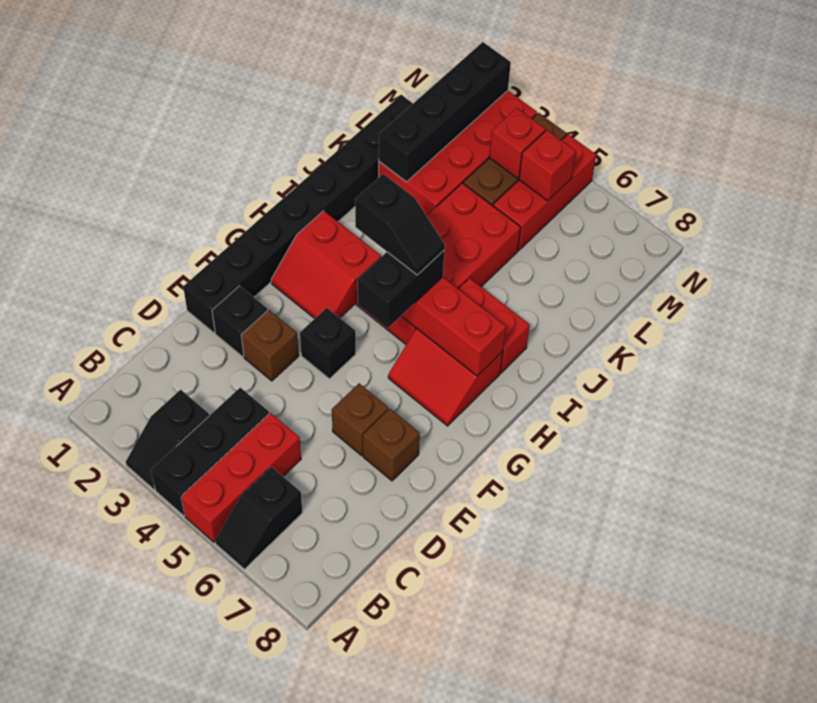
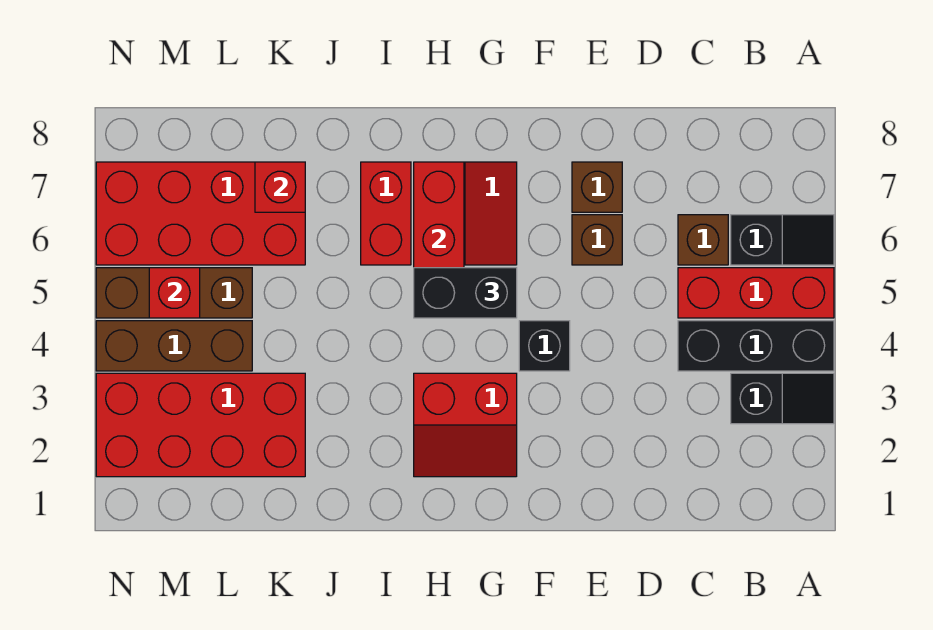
black 1x8 brick [183,95,413,333] -> none
black 1x1 brick [212,286,268,357] -> none
brown 1x1 brick [241,310,299,381] -> brown 1x1 brick moved to [678,215,728,265]
red 2x2 slope [271,211,381,319] -> red 2x2 slope turned to [414,373,517,477]
red 2x4 brick [356,183,521,344] -> red 2x4 brick moved to [96,162,305,265]
black 1x2 slope [355,174,445,275] -> none
black 1x4 brick [379,42,511,182] -> none
red 1x3 brick [493,134,596,251] -> brown 1x3 brick [96,268,252,318]
red 1x1 brick [489,108,545,178] -> red 1x1 brick moved to [255,162,305,212]

